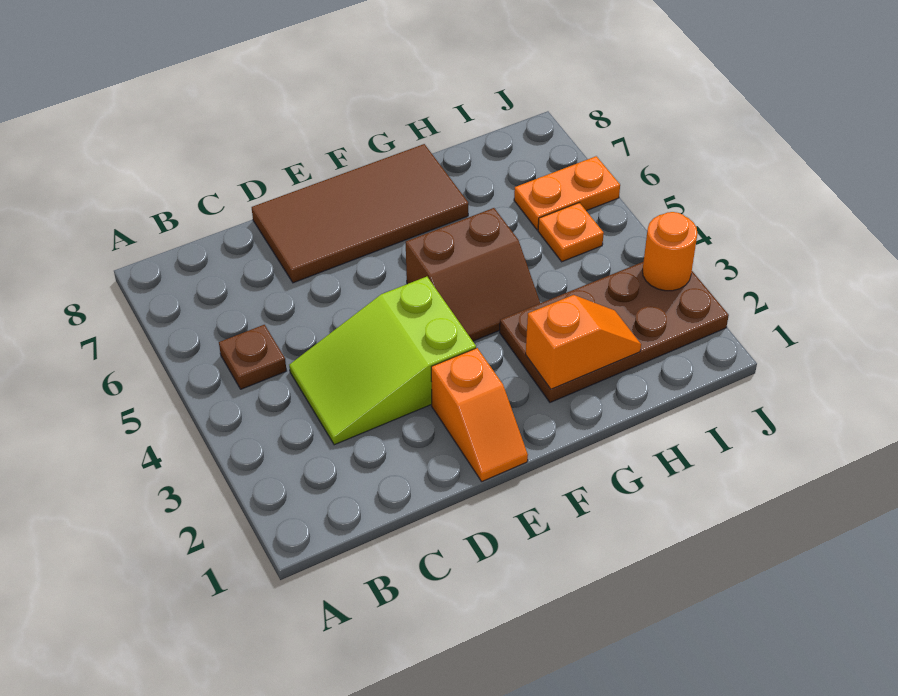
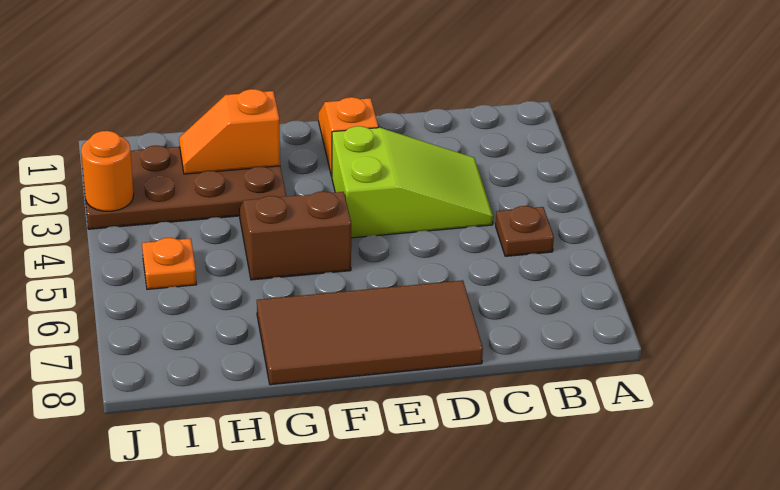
orange 1x2 plate [514,156,620,230] -> none

